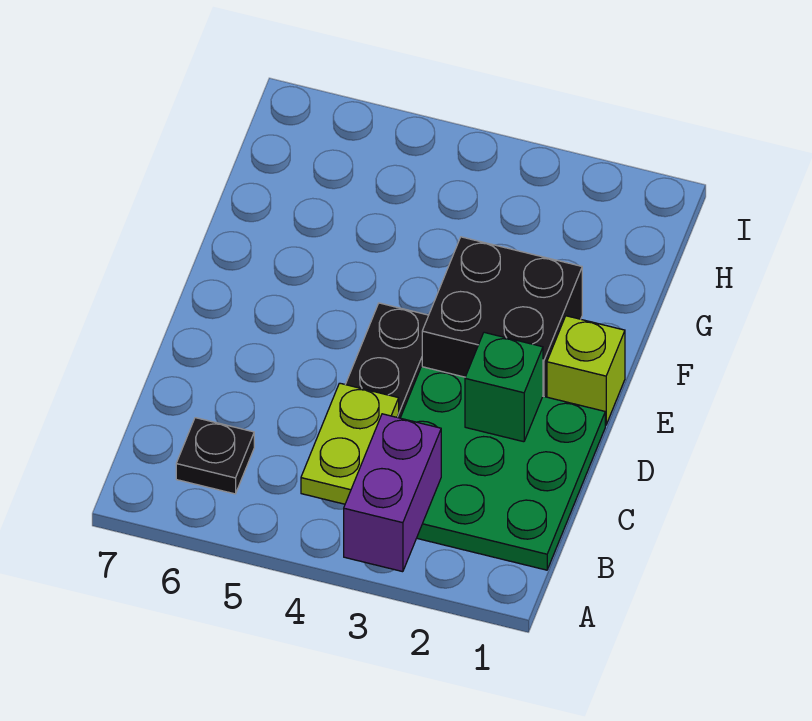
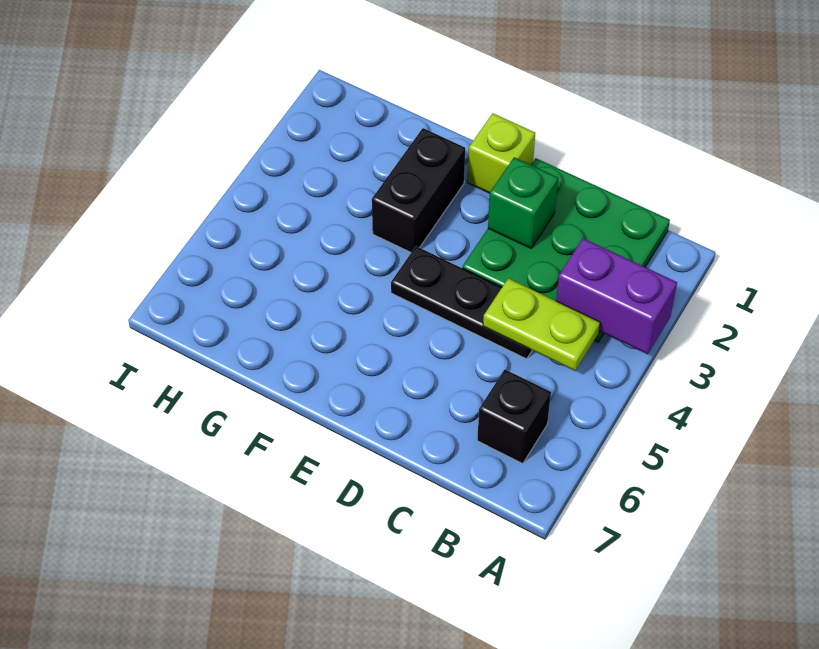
black 1x1 plate [176,418,254,494] -> black 1x1 brick [477,370,551,464]
black 2x2 brick [422,237,582,397] -> black 1x2 brick [372,128,465,252]

